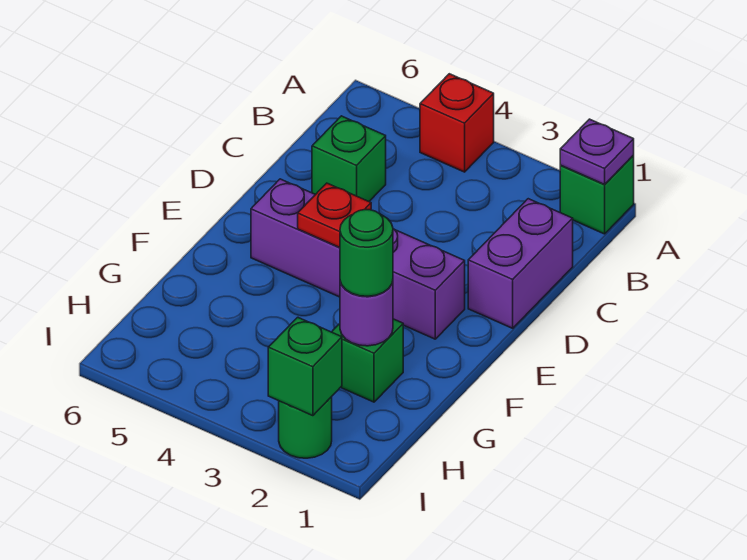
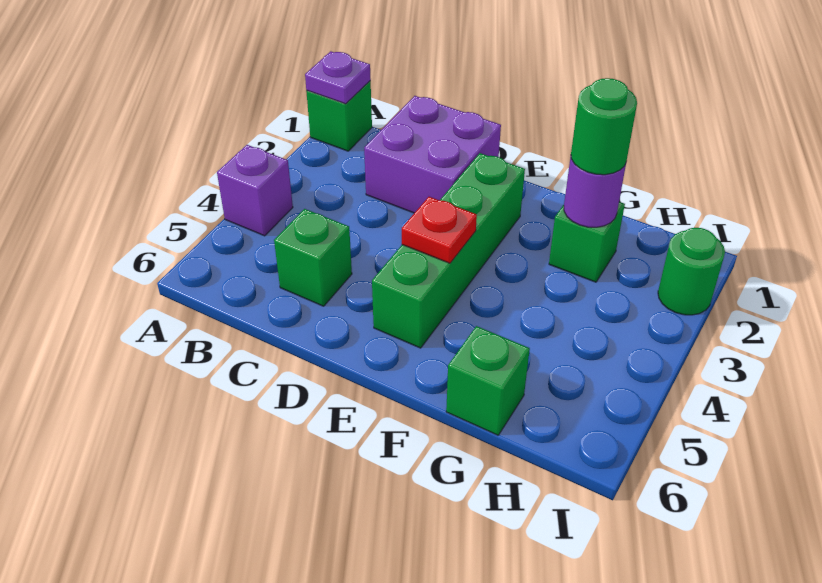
red 1x1 brick [420,74,494,172] -> purple 1x1 brick [217,145,293,236]
purple 1x2 brick [468,199,573,328] -> purple 2x2 brick [364,96,501,213]
purple 1x4 brick [251,179,465,339] -> green 1x4 brick [372,153,525,348]
green 1x1 brick [268,317,342,416] -> green 1x1 brick moved to [446,326,530,435]

